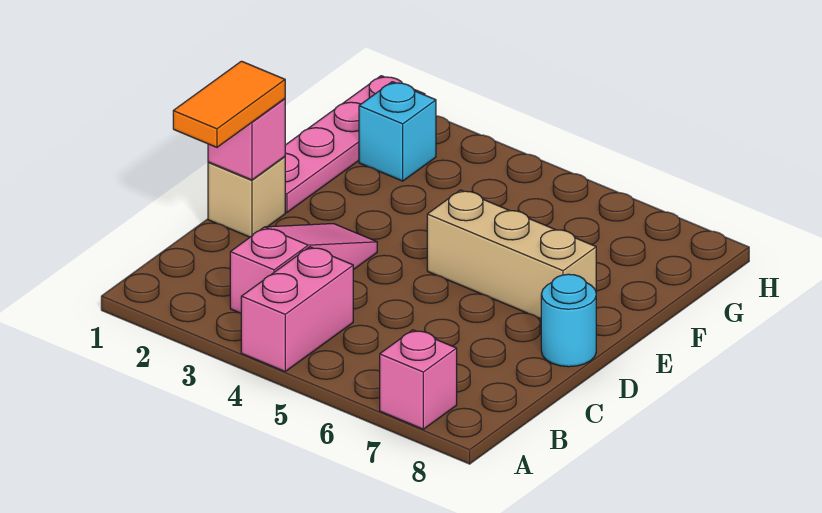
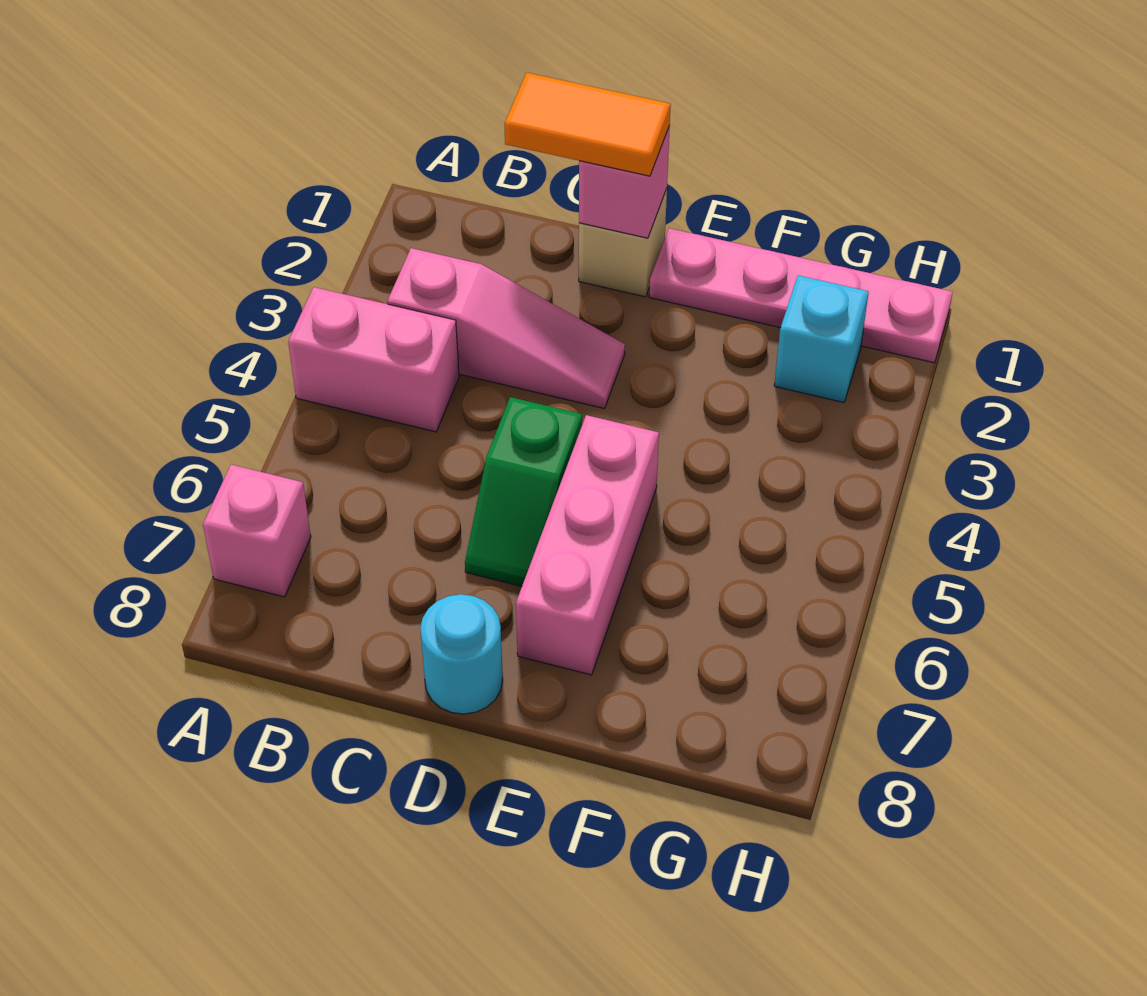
none -> green 1x2 slope [465,397,582,586]
tan 1x3 brick [427,190,596,319] -> pink 1x3 brick [516,415,659,675]

